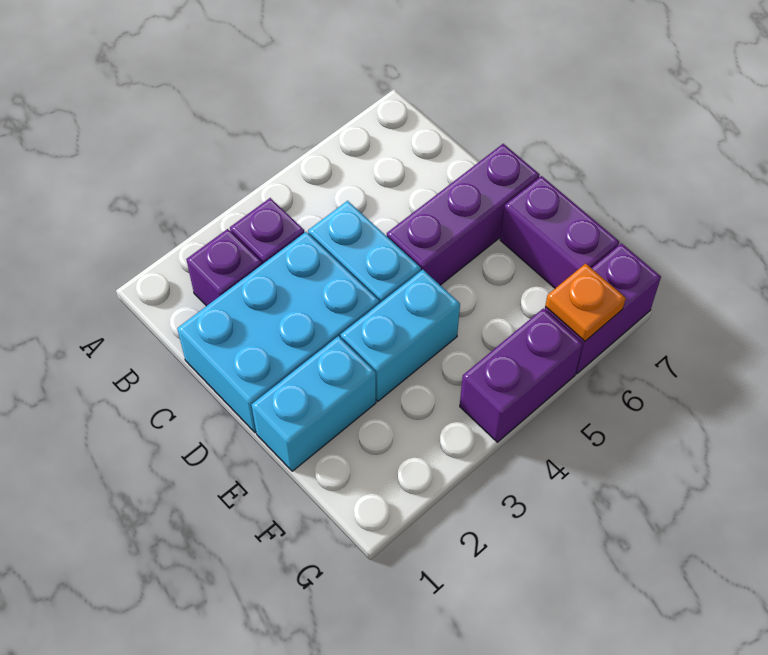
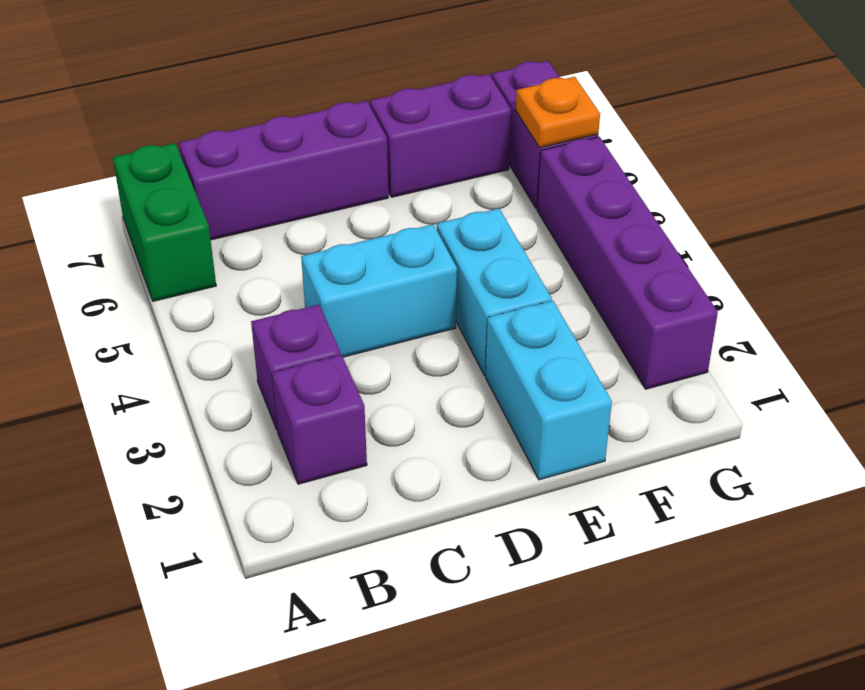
none -> green 1x2 brick [113,143,216,301]
cyan 2x3 brick [177,232,379,433] -> none
purple 1x3 brick [387,144,540,285] -> purple 1x3 brick turned to [179,101,388,240]
purple 1x2 brick [460,309,583,442] -> purple 1x4 brick [537,137,718,389]

